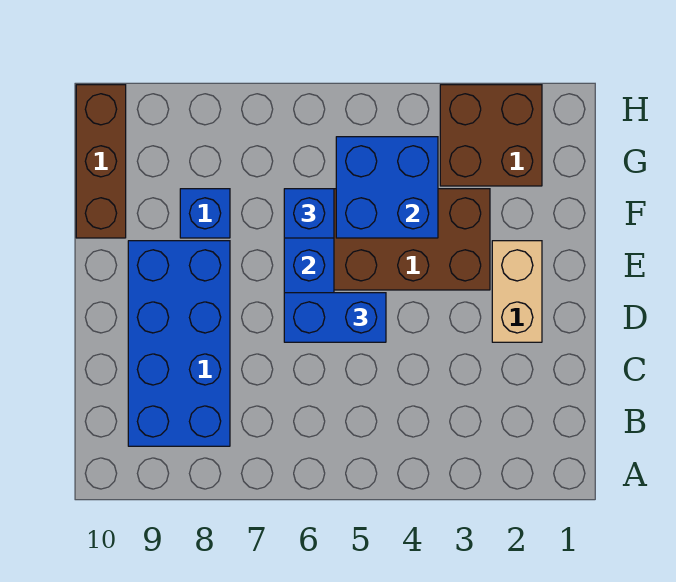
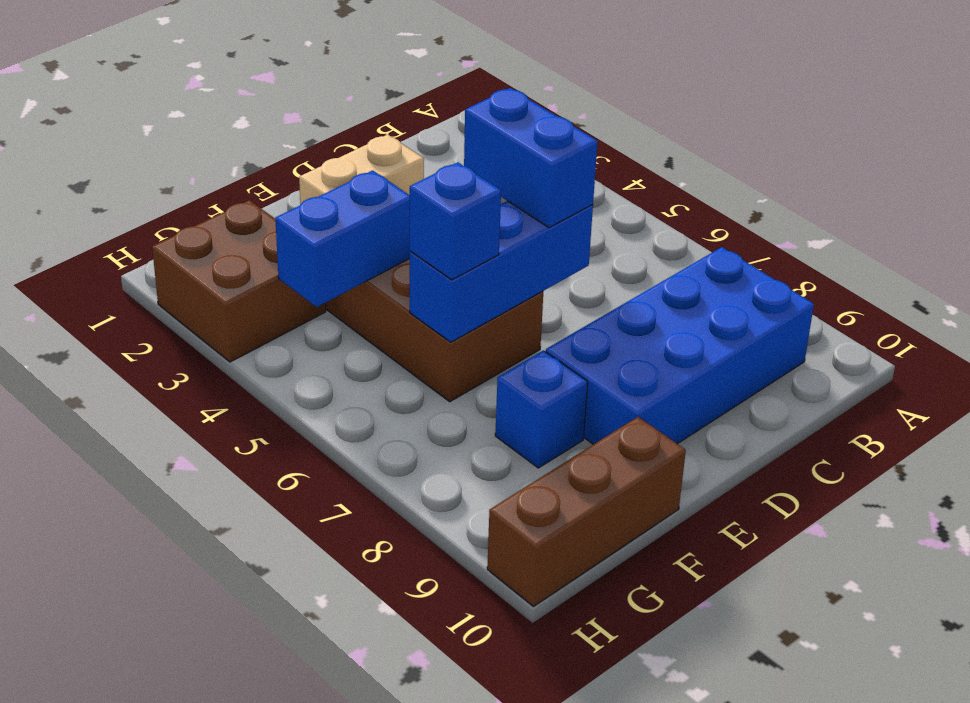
blue 2x2 brick [336,137,438,238] -> blue 1x2 brick [275,170,410,307]

